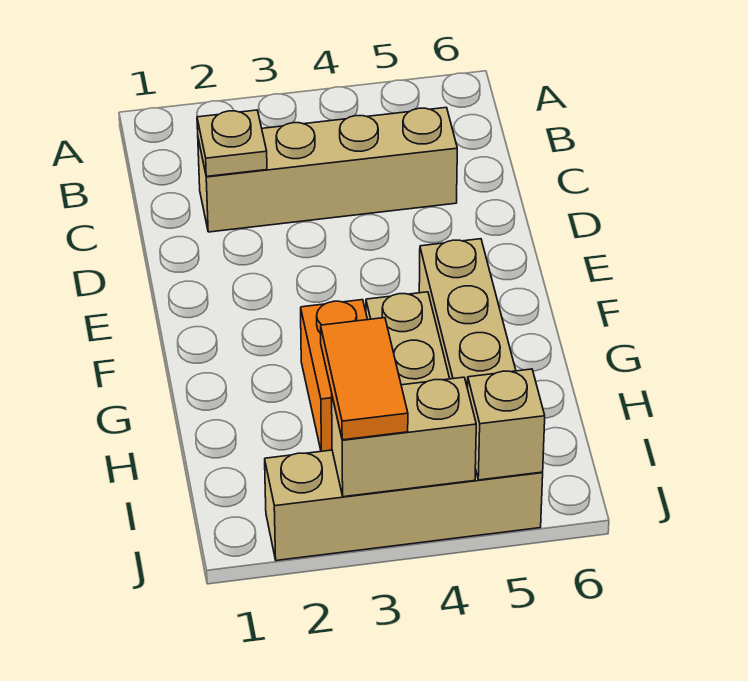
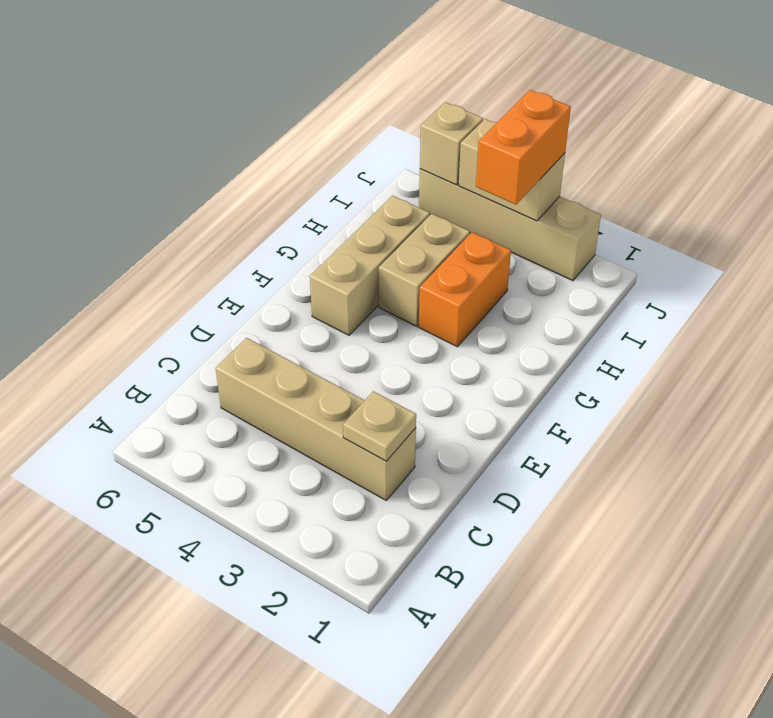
orange 1x2 tile [321,318,408,440] -> orange 1x2 brick [476,90,571,204]

